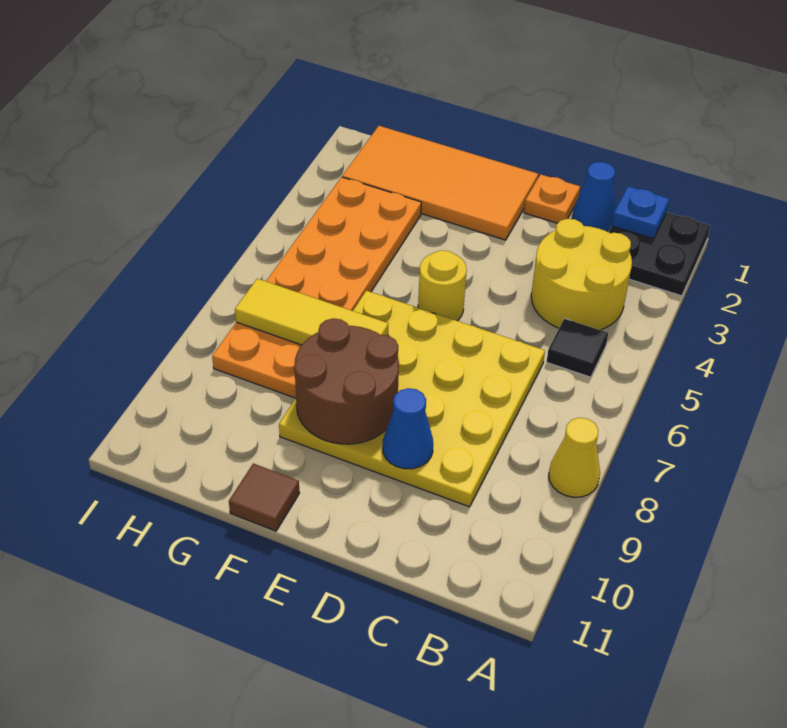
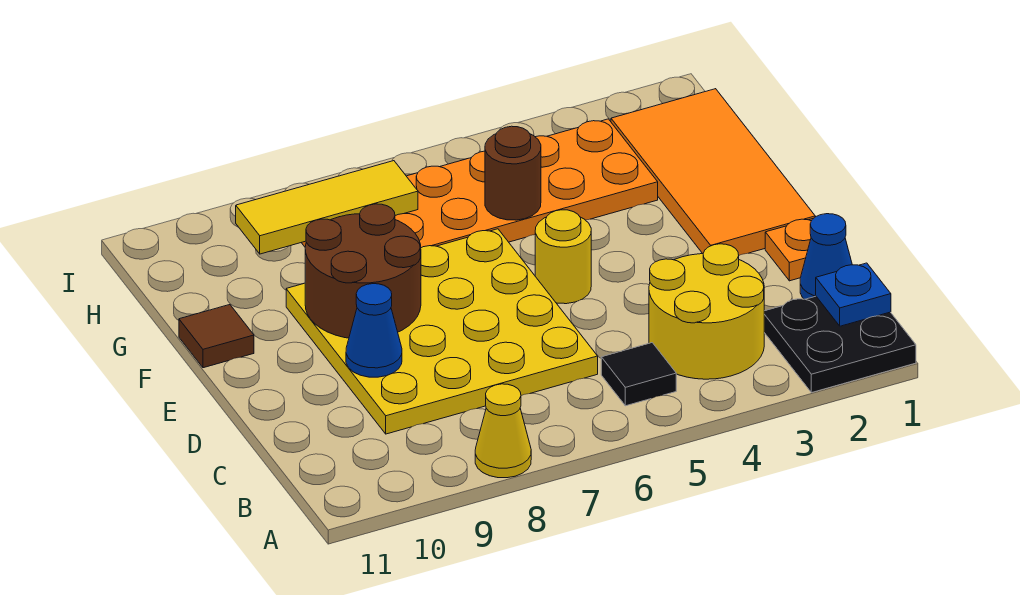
yellow 1x3 tile [235,279,388,345] -> yellow 1x3 tile turned to [236,161,418,254]
none -> brown 1x1 round brick [485,126,541,220]

